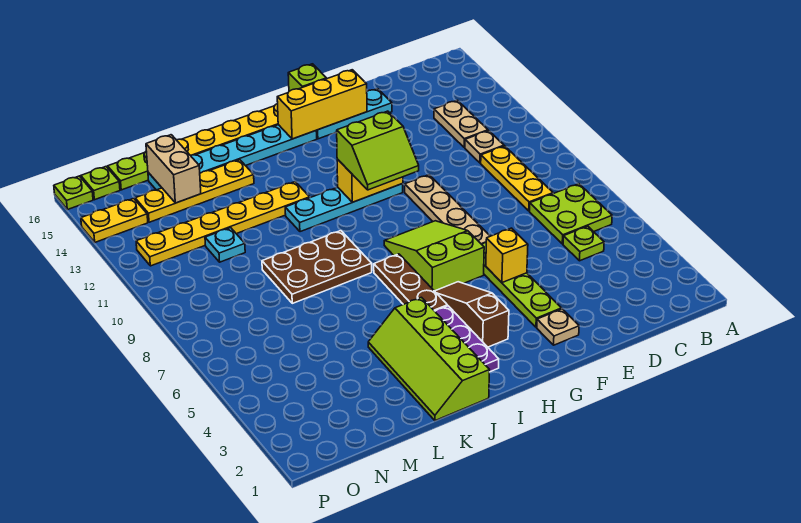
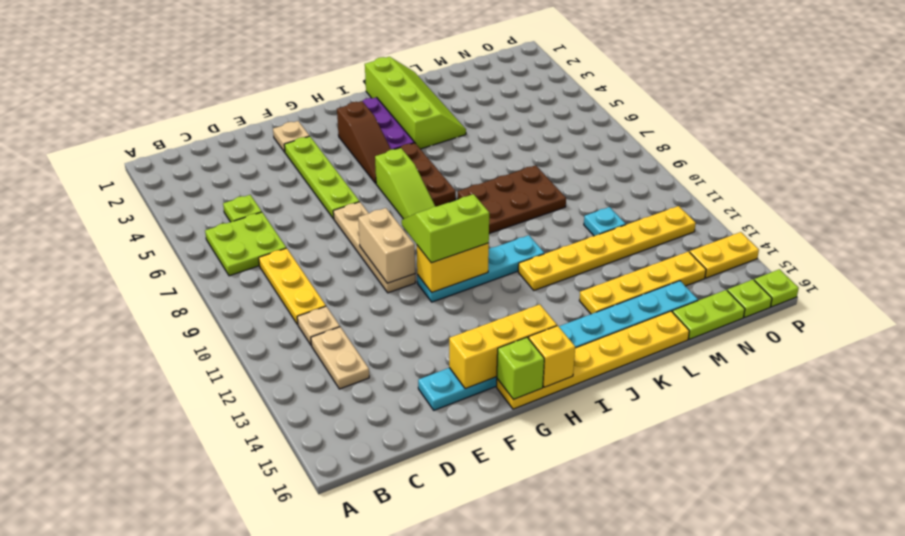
yellow 1x1 brick [486,228,528,283] -> yellow 1x1 brick moved to [529,326,575,387]
lime 2x3 slope [384,221,484,291] -> lime 1x3 slope [375,148,435,219]
tan 1x2 brick [146,135,201,203] -> tan 1x2 brick moved to [358,208,415,283]

